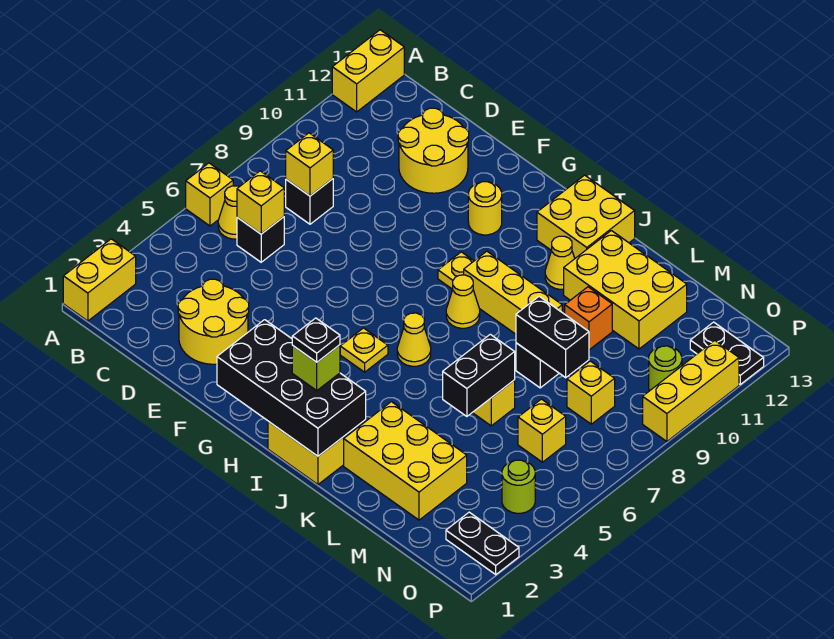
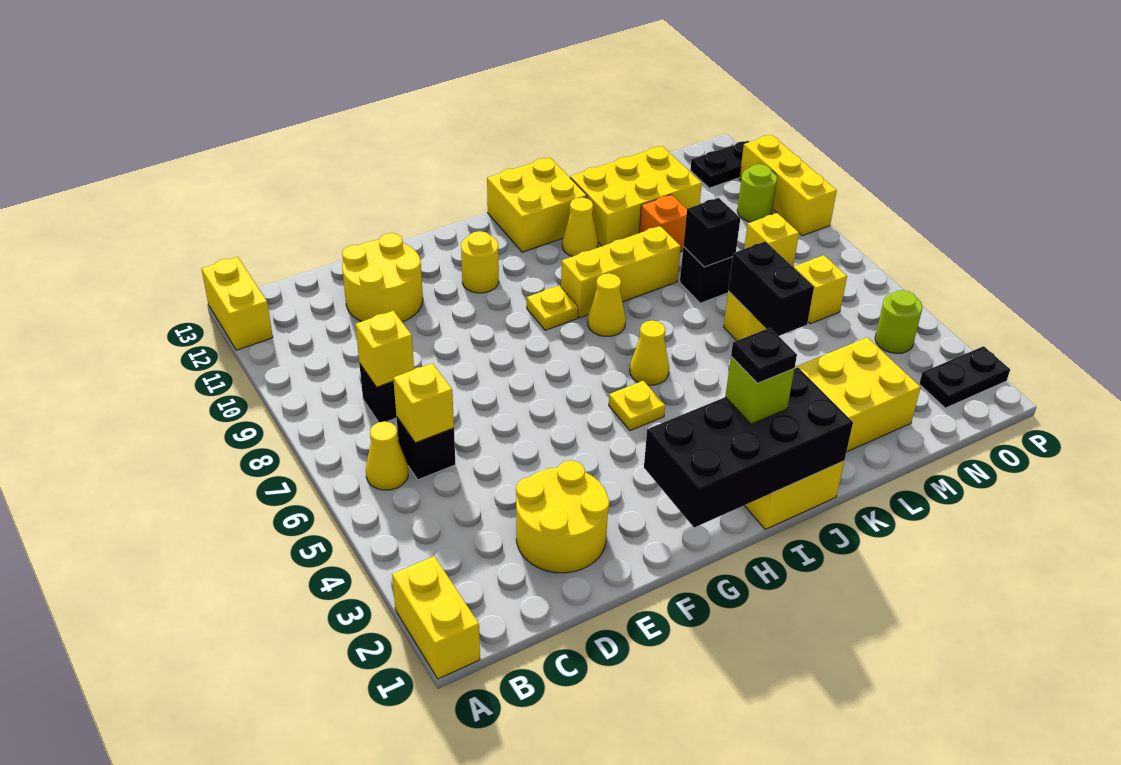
yellow 1x1 brick [186,163,233,226] -> none
black 1x2 brick [516,296,589,378] -> black 1x1 brick [683,198,740,267]

